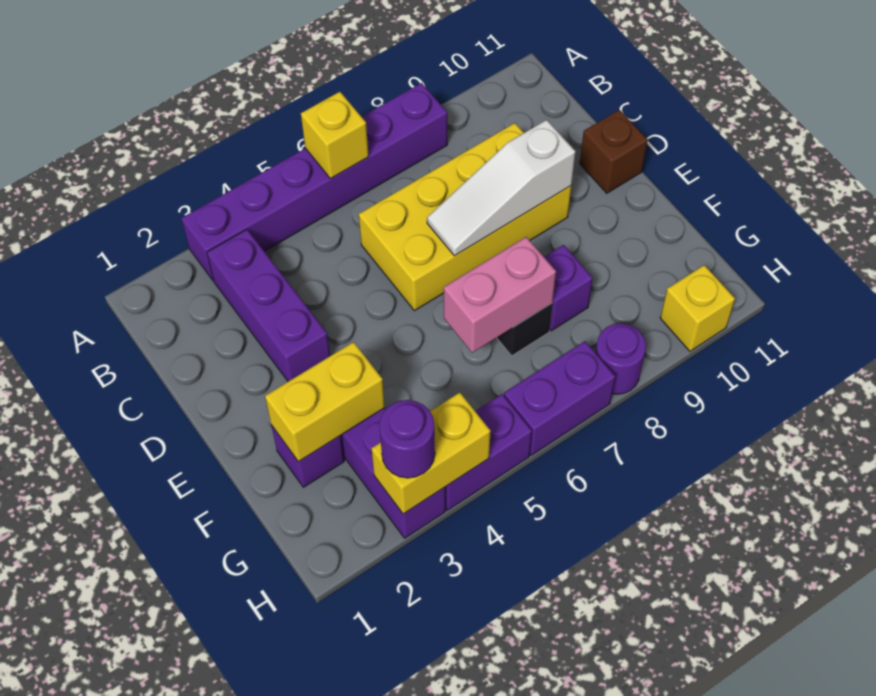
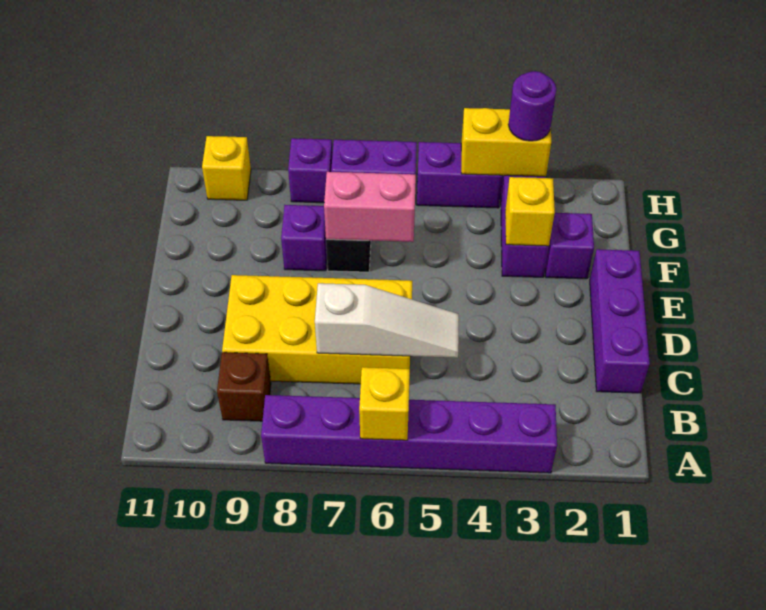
purple 1x3 brick [207,229,330,381] -> purple 1x3 brick moved to [590,249,650,393]
white 1x3 slope [427,120,576,256] -> white 1x3 slope moved to [315,283,459,358]
brown 1x1 brick [580,110,648,193] -> brown 1x1 brick moved to [217,352,271,421]
yellow 1x2 brick [265,342,385,462] -> yellow 1x1 brick [505,177,555,246]
purple 1x1 round brick [595,323,646,394] -> purple 1x1 brick [288,138,332,203]

